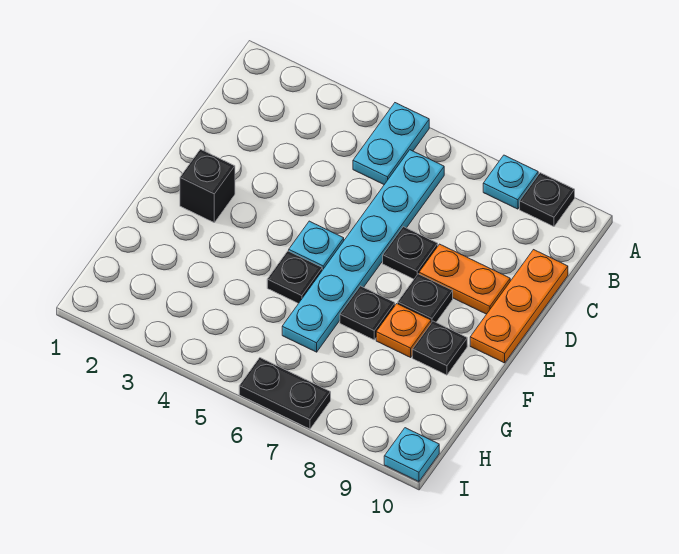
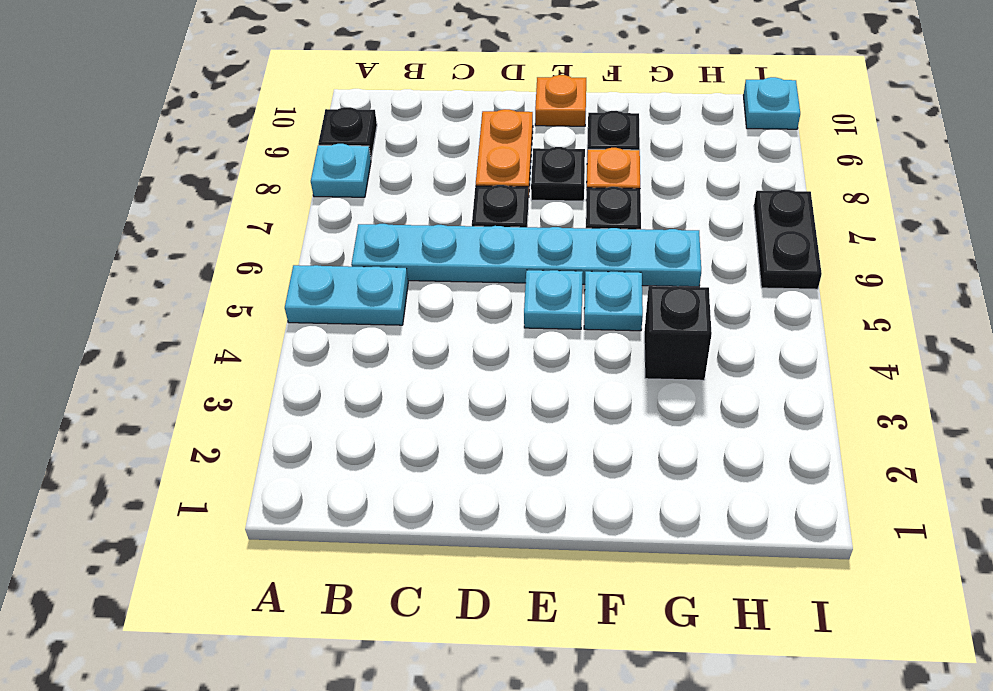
orange 1x3 plate [470,250,568,363] -> orange 1x1 plate [535,75,586,126]
black 1x1 brick [180,149,235,222] -> black 1x1 brick moved to [644,286,712,380]
black 1x1 plate [267,251,322,304] -> cyan 1x1 plate [584,271,643,331]

